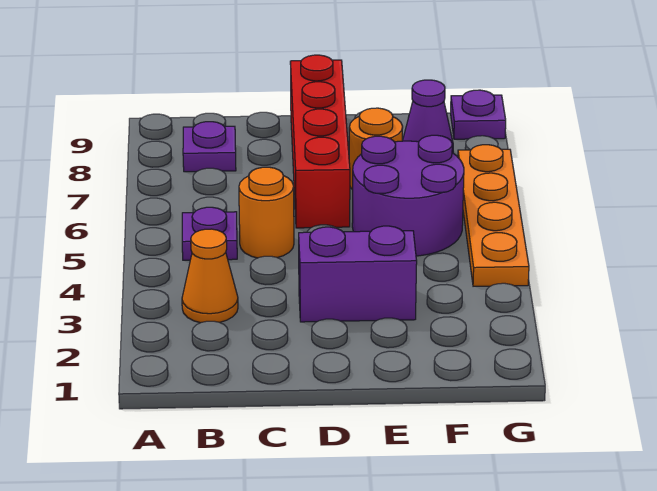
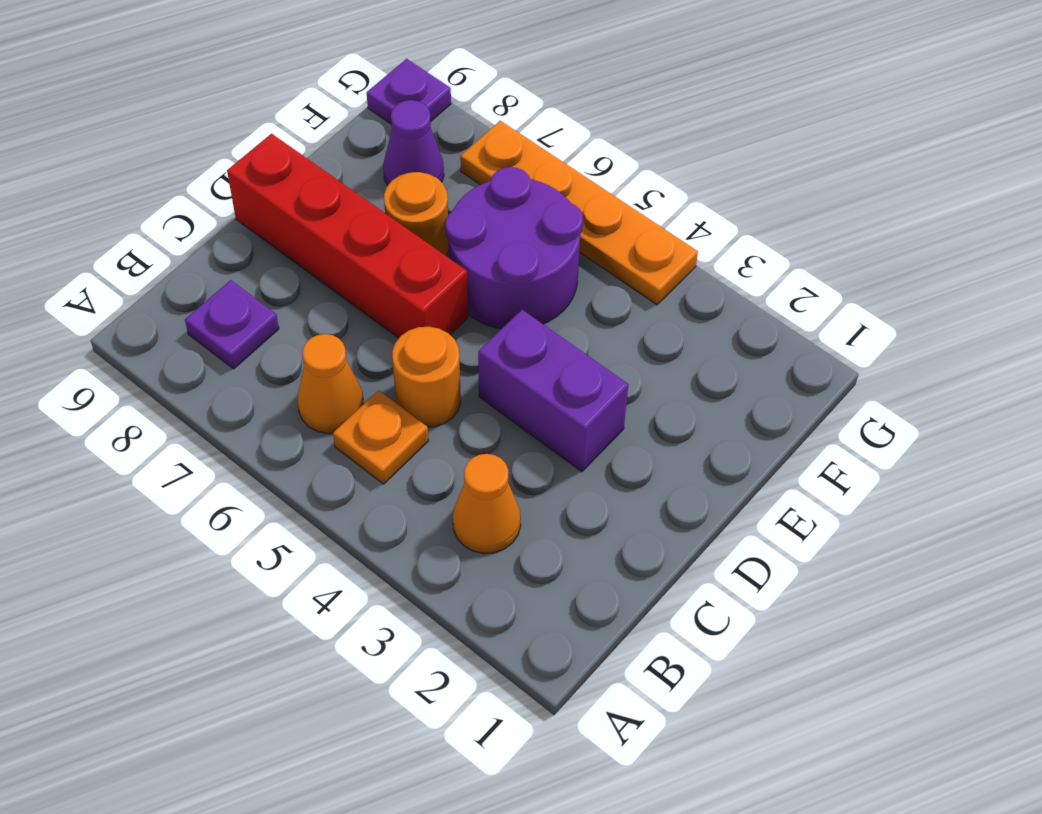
purple 1x1 plate [182,207,237,260] -> orange 1x1 plate [333,390,428,484]
none -> orange 1x1 cone [298,334,364,433]
purple 1x2 brick [299,226,417,322] -> purple 1x2 brick turned to [478,310,628,472]

